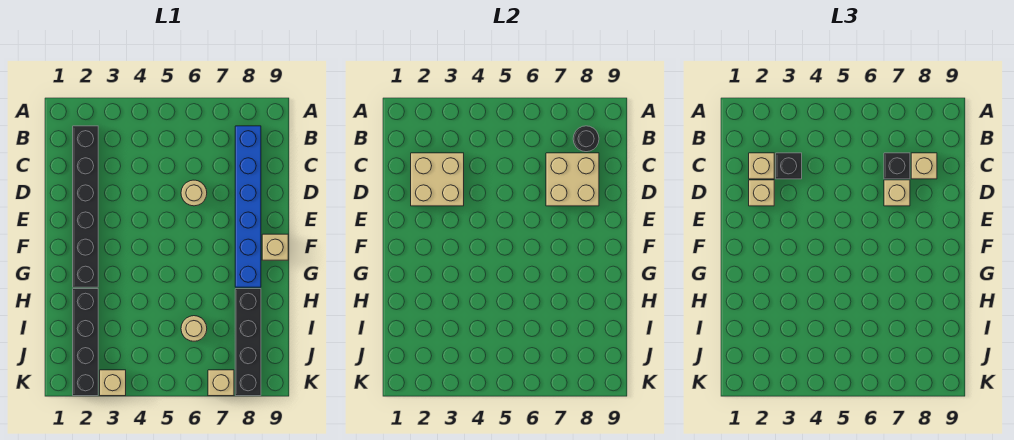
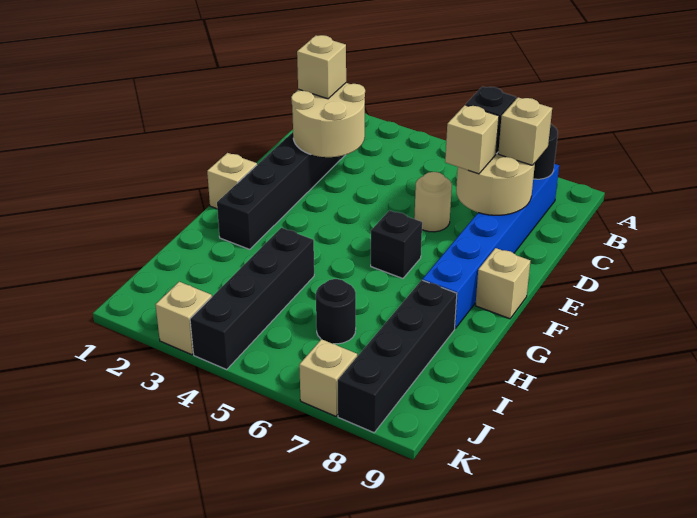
tan 2x2 brick [411,153,464,206] -> tan 2x2 round brick [291,83,365,157]
black 1x1 brick [776,153,802,179] -> black 1x1 brick moved to [371,210,422,278]
tan 2x2 brick [546,153,599,206] -> tan 2x2 round brick [456,153,535,215]
tan 1x1 brick [749,180,774,206] -> tan 1x1 brick moved to [207,153,257,209]
black 1x4 brick [73,289,98,396] -> black 1x4 brick moved to [190,228,314,369]
tan 1x1 round brick [181,316,207,341] -> black 1x1 round brick [316,279,356,344]

